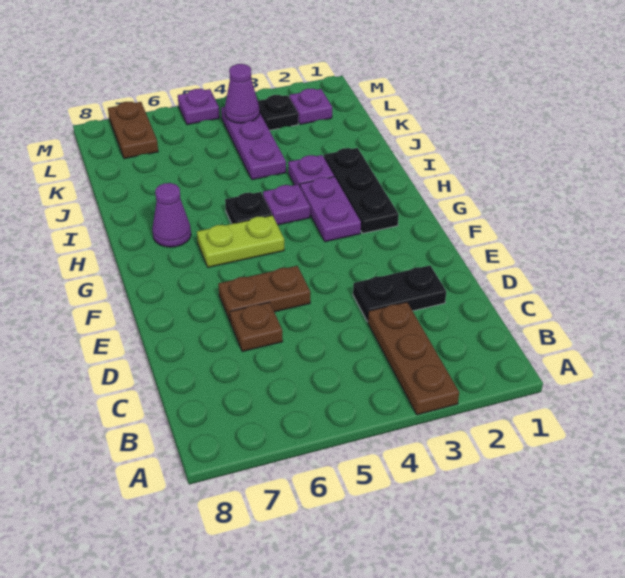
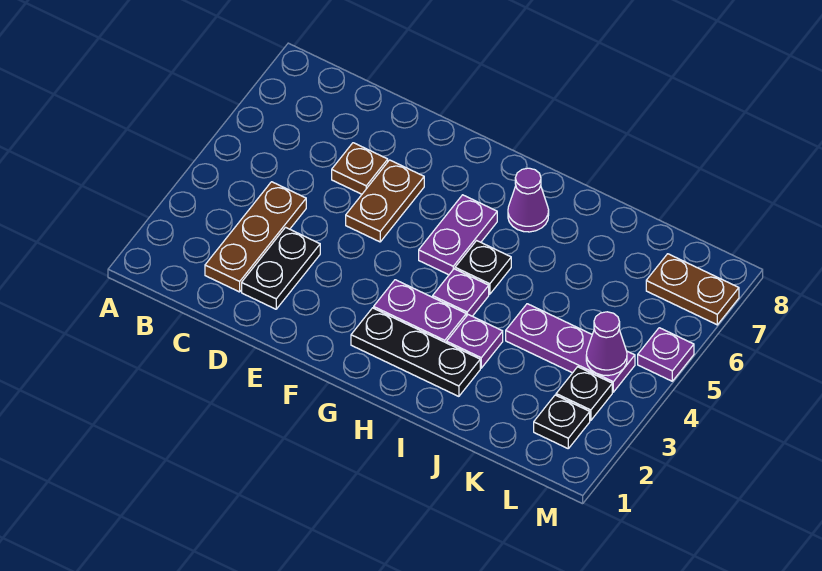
brown 1x3 plate [368,302,459,415] -> brown 1x3 plate turned to [205,182,306,292]
lime 1x2 plate [197,215,284,267] -> purple 1x2 plate [419,195,497,275]
purple 1x1 plate [289,89,332,124] -> black 1x1 plate [534,395,590,448]

